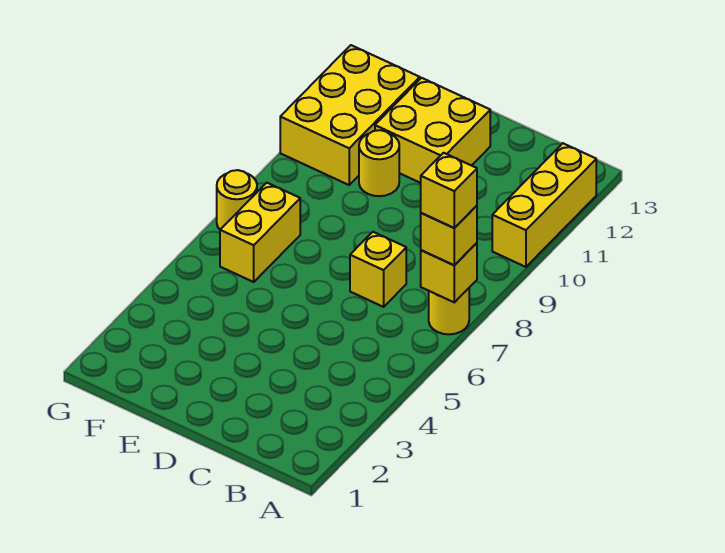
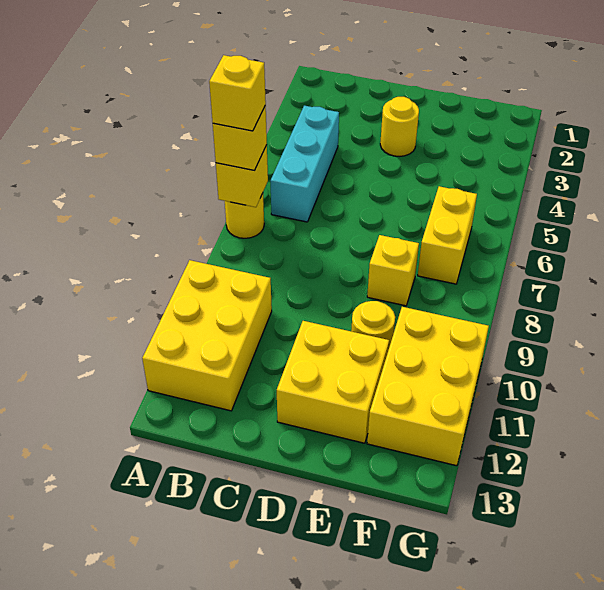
yellow 1x3 brick [492,143,596,267] -> yellow 2x3 brick [142,260,272,411]
none -> cyan 1x3 brick [270,106,339,222]
yellow 1x1 brick [350,232,406,307] -> yellow 1x1 brick moved to [367,235,419,306]
yellow 1x1 round brick [217,170,257,229] -> yellow 1x1 round brick moved to [380,97,419,156]

